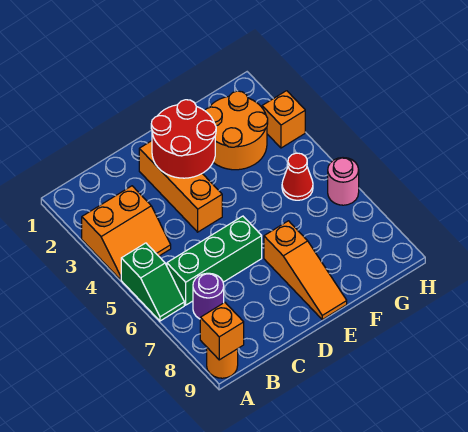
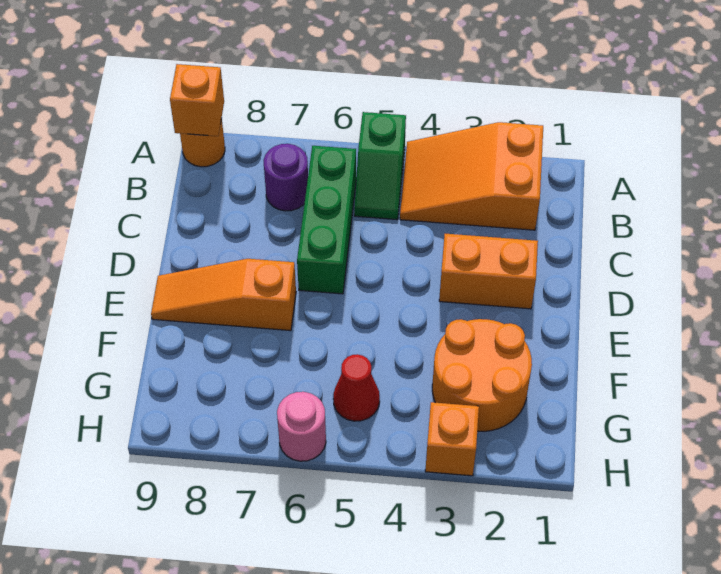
orange 2x2 slope [82,186,171,280] -> orange 2x3 slope [400,122,543,230]
green 1x2 slope [121,243,184,321] -> green 1x2 slope turned to [354,112,406,220]
orange 1x3 brick [139,141,222,232] -> orange 1x2 brick [439,234,538,309]
red 2x2 round brick [151,100,216,178] -> none

